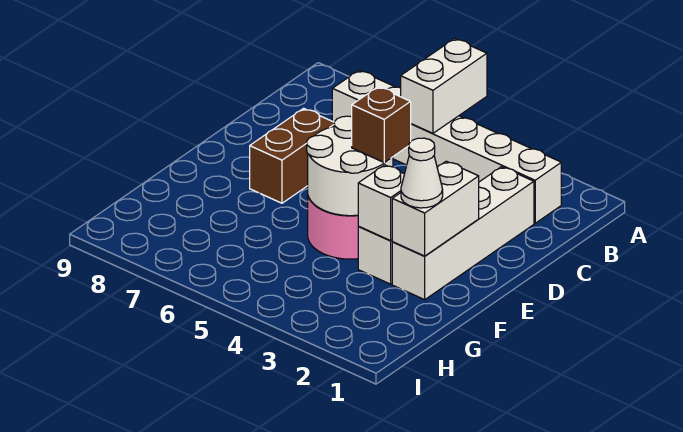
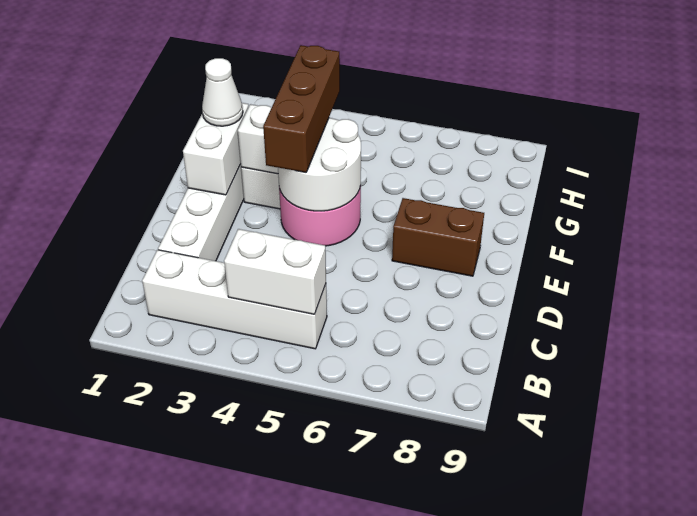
white 1x2 brick [401,39,487,133] -> white 1x2 brick turned to [224,229,326,314]
white 1x6 brick [332,70,561,223] -> white 1x4 brick [142,250,327,349]
brown 1x2 brick [250,108,334,203] -> brown 1x2 brick turned to [392,198,484,276]
brown 1x1 brick [352,87,411,163] -> brown 1x3 brick [263,45,340,173]

